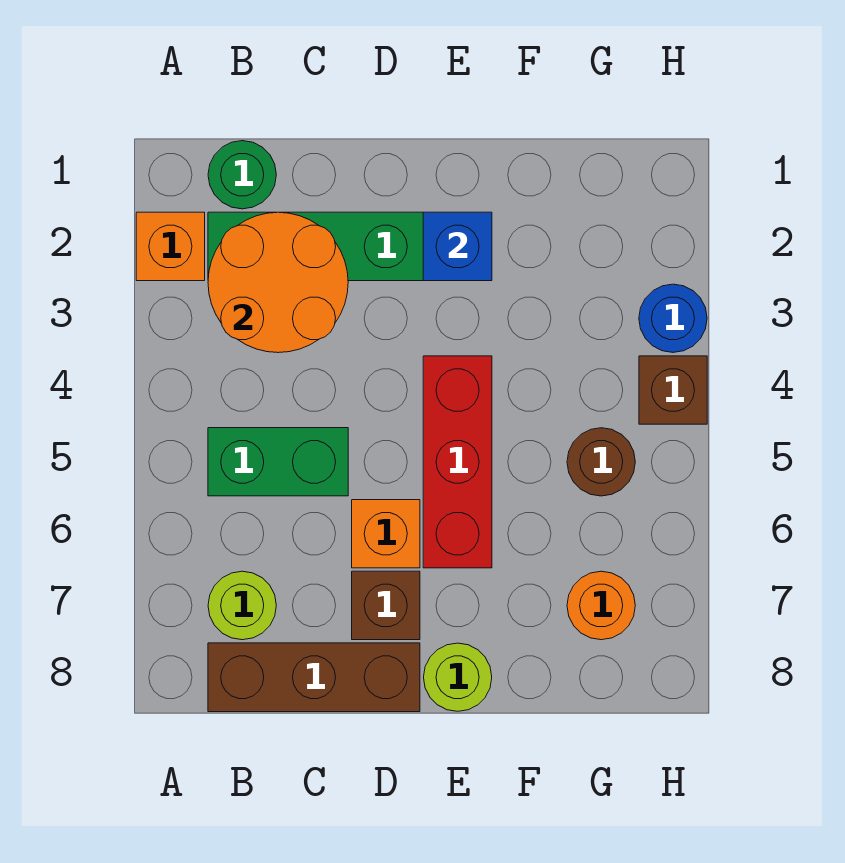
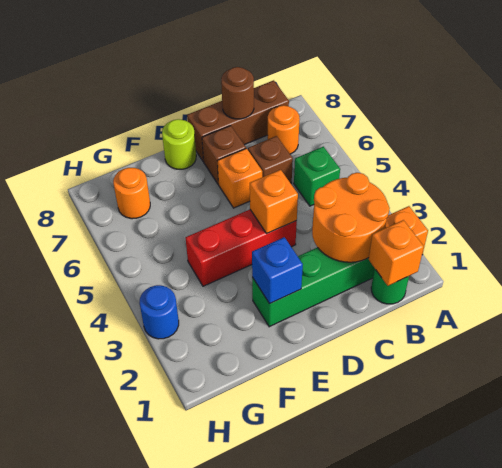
none -> orange 1x1 brick [369,220,424,286]
green 1x2 brick [208,428,348,496] -> green 1x1 brick [294,147,340,206]
lime 1x1 round brick [208,571,276,640] -> orange 1x1 round brick [268,105,300,154]
none -> orange 1x1 brick [250,170,298,234]
red 1x3 brick [423,356,492,568] -> red 1x3 brick turned to [186,210,297,286]
brown 1x1 round brick [567,428,635,496] -> brown 1x1 round brick moved to [221,67,254,119]
brown 1x1 brick [639,356,707,424] -> brown 1x1 brick moved to [248,136,293,183]

